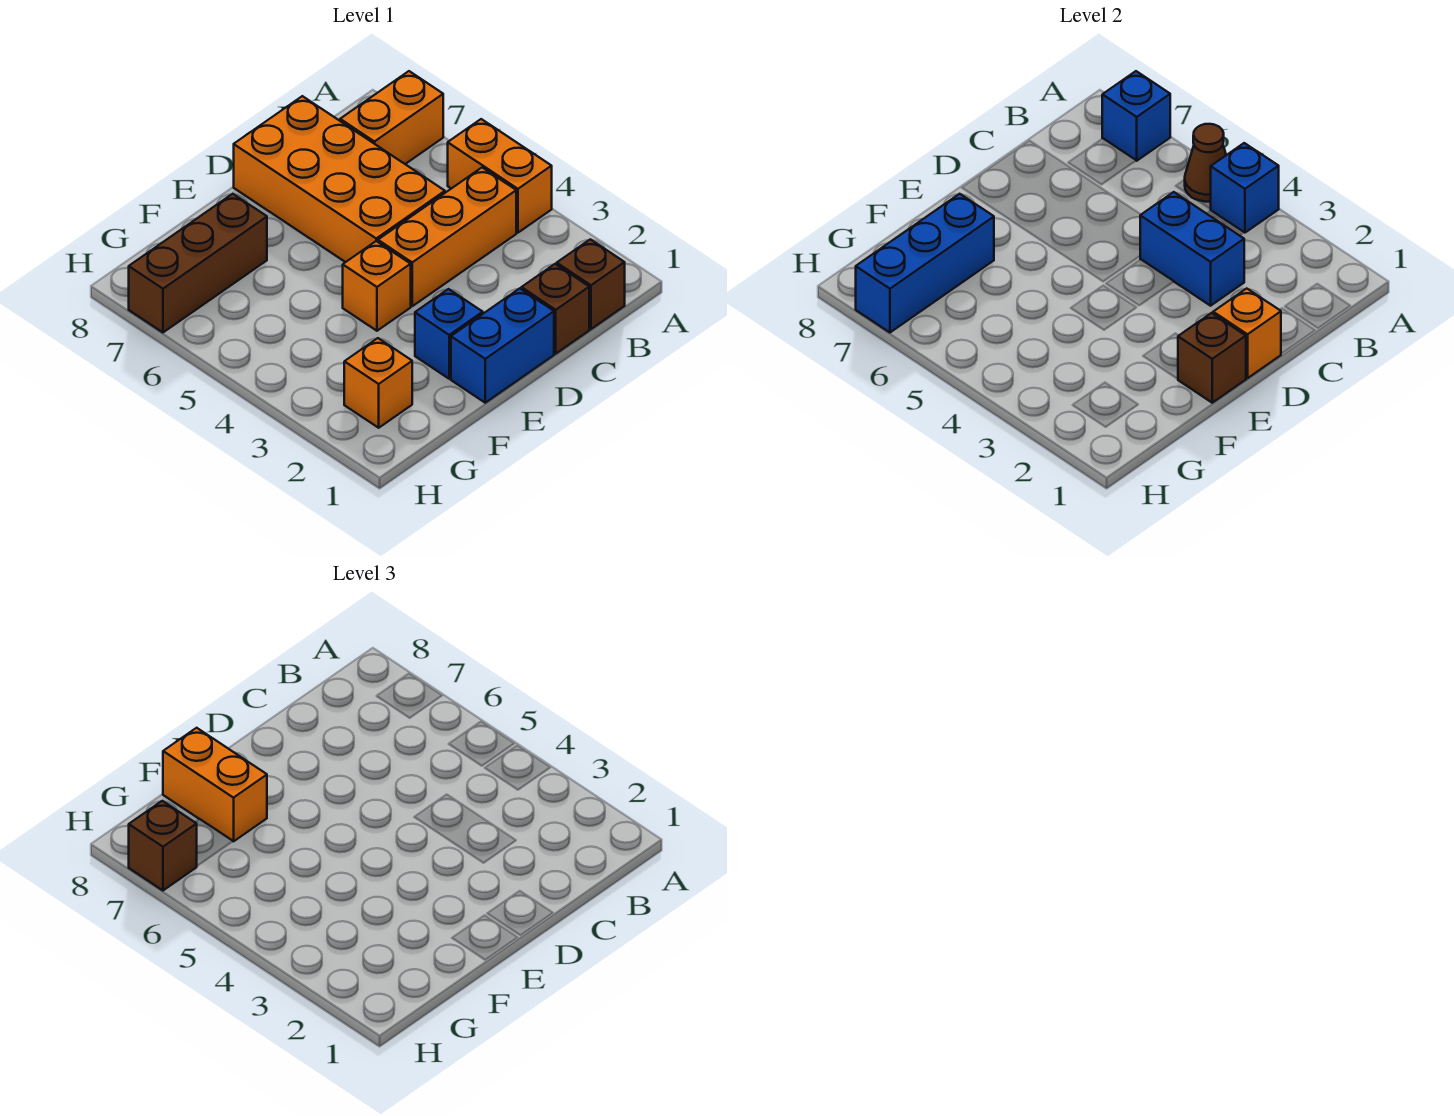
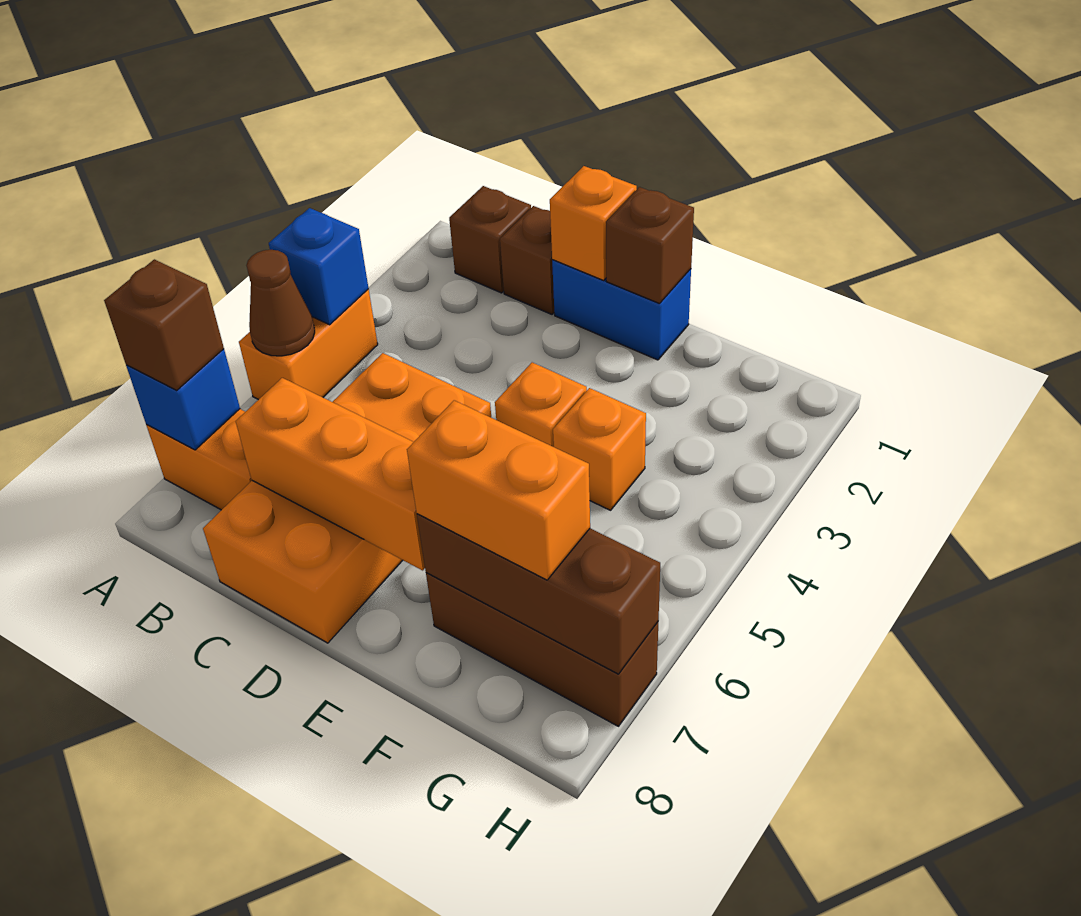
orange 1x3 brick [378,168,516,306] -> orange 1x3 brick moved to [236,378,425,570]
blue 1x2 brick [1140,192,1244,306] -> none
blue 1x1 brick [415,289,483,379] -> none
blue 1x3 brick [856,194,994,332] -> brown 1x3 brick [417,514,660,674]
orange 1x2 brick [163,728,267,841] -> orange 1x2 brick turned to [407,400,590,580]
orange 1x1 brick [344,338,412,428] -> orange 1x1 brick moved to [553,388,646,510]
brown 1x1 brick [129,801,197,890] -> brown 1x1 brick moved to [104,259,224,390]

